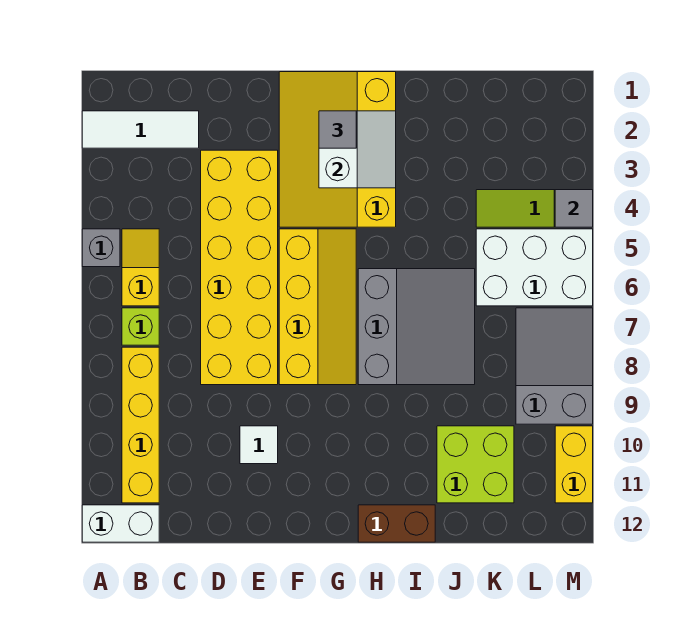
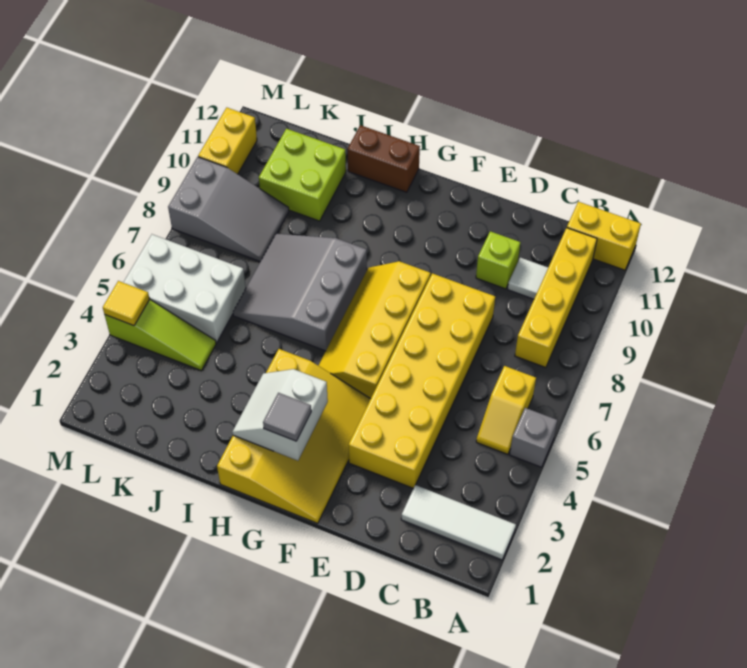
white 1x2 brick [82,505,159,542] -> yellow 1x2 brick [567,202,641,270]
lime 1x1 brick [122,308,159,345] -> lime 1x1 brick moved to [476,231,520,289]
white 1x1 tile [240,426,278,464] -> white 1x1 tile moved to [508,258,548,299]
grey 2x3 slope [516,308,593,424] -> grey 2x3 slope turned to [168,157,289,262]
grey 1x1 tile [555,190,593,227] -> yellow 1x1 tile [103,281,150,326]

